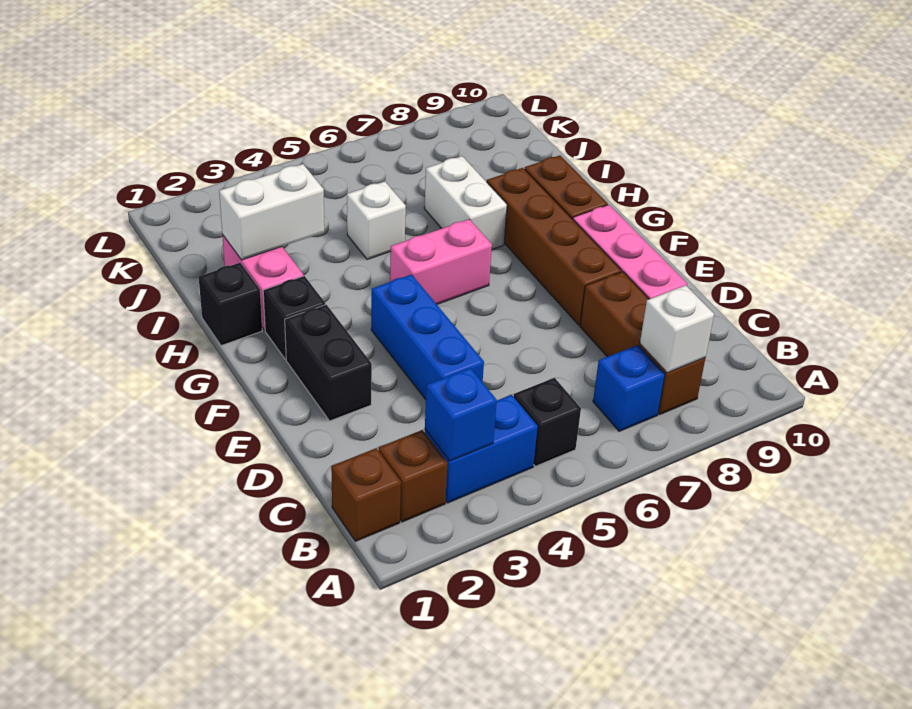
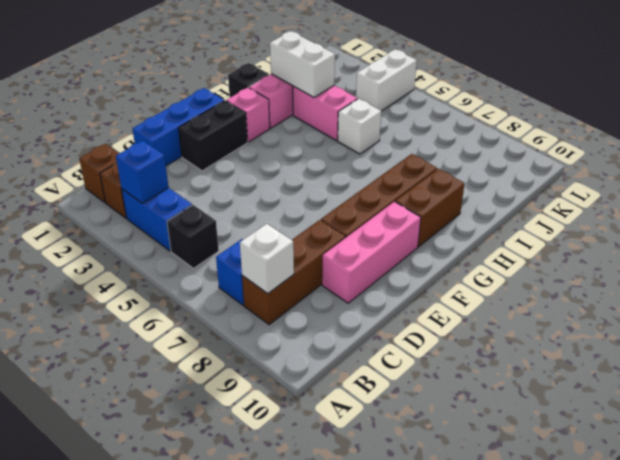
blue 1x3 brick [371,275,484,400] -> blue 1x3 brick moved to [132,88,224,166]
black 1x1 brick [263,276,325,359] -> pink 1x1 brick [226,88,270,142]
pink 1x2 brick [390,219,492,304] -> pink 1x2 brick moved to [293,86,357,141]
white 1x2 brick [424,156,507,250] -> white 1x2 brick moved to [356,49,417,111]

